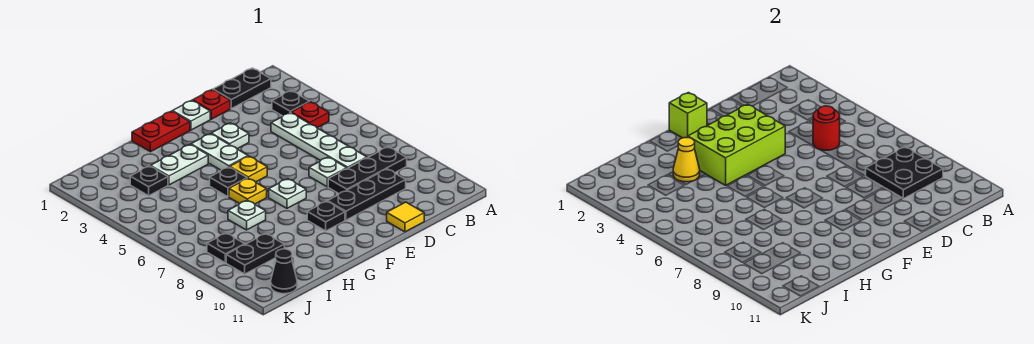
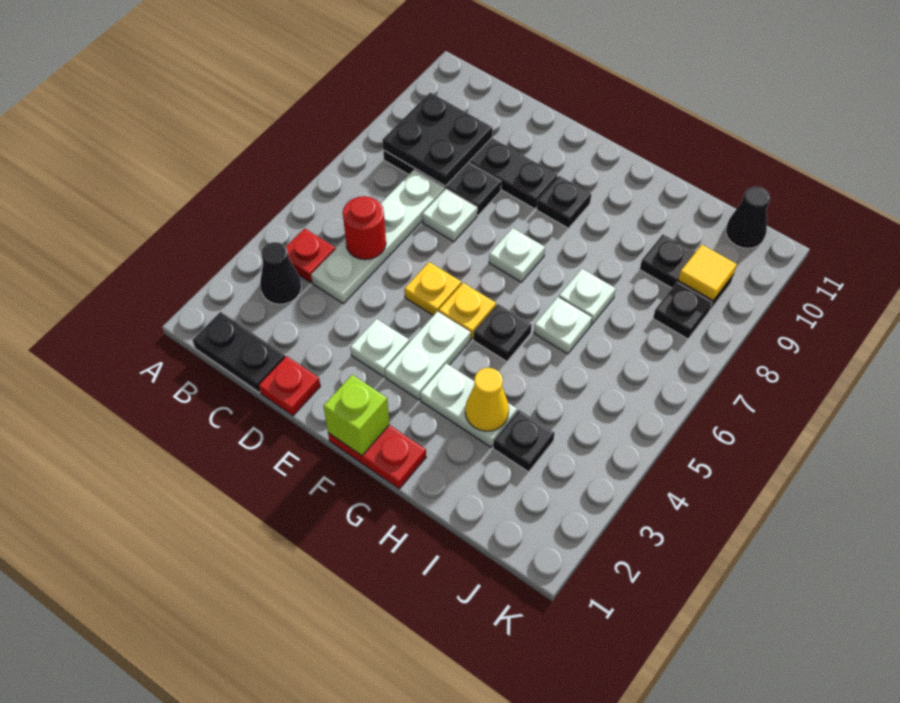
black 1x1 plate [272,91,310,116] -> black 1x1 cone [260,242,301,304]
yellow 1x1 tile [387,202,424,232] -> yellow 1x1 tile moved to [678,245,737,300]
white 1x1 plate [172,100,210,130] -> white 1x1 plate moved to [534,297,592,354]
lime 2x3 brick [688,104,785,185] -> none
yellow 1x1 plate [229,178,267,204] -> yellow 1x1 plate moved to [404,262,461,315]

